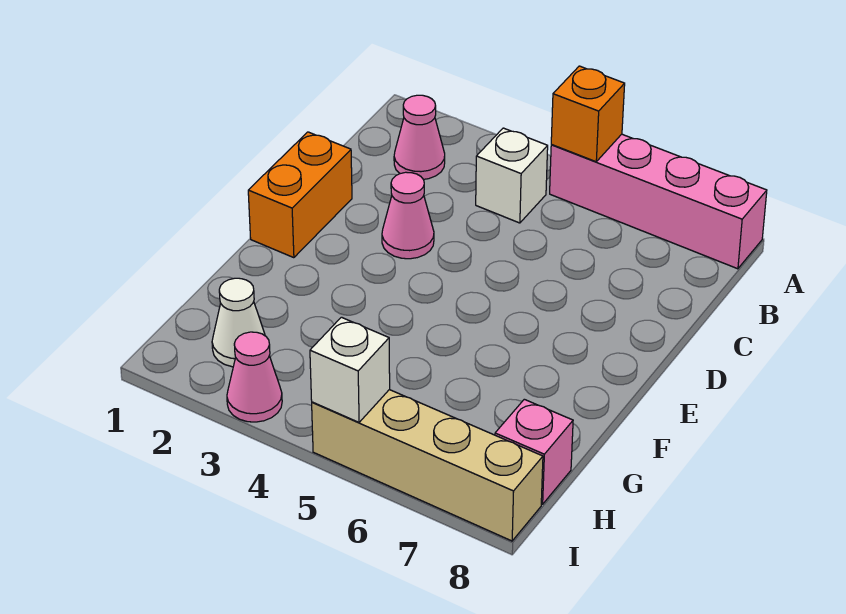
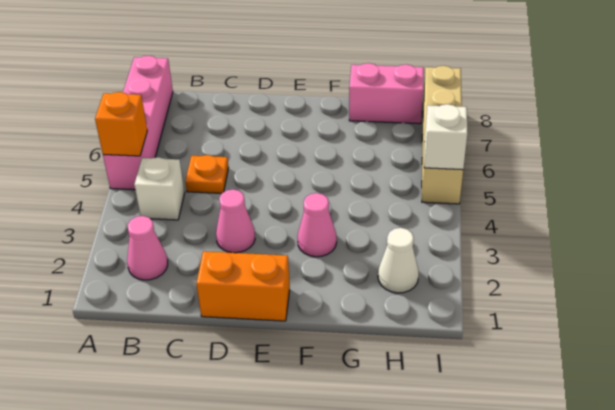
none -> orange 1x1 plate [185,155,229,193]
pink 1x1 brick [495,399,573,504] -> pink 1x2 brick [349,63,424,124]
pink 1x1 cone [227,332,282,422] -> pink 1x1 cone moved to [298,193,337,257]

